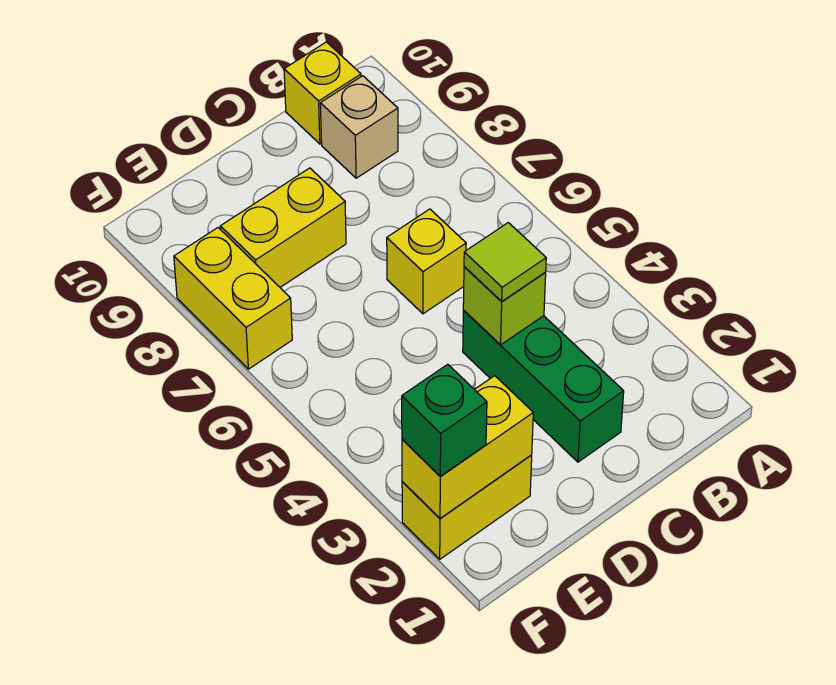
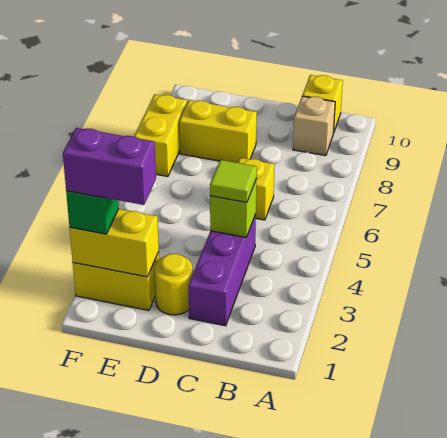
green 1x3 brick [463,310,624,462] -> purple 1x3 brick [188,214,256,326]
none -> yellow 1x1 round brick [154,254,193,315]
none -> purple 1x2 brick [63,128,156,205]

